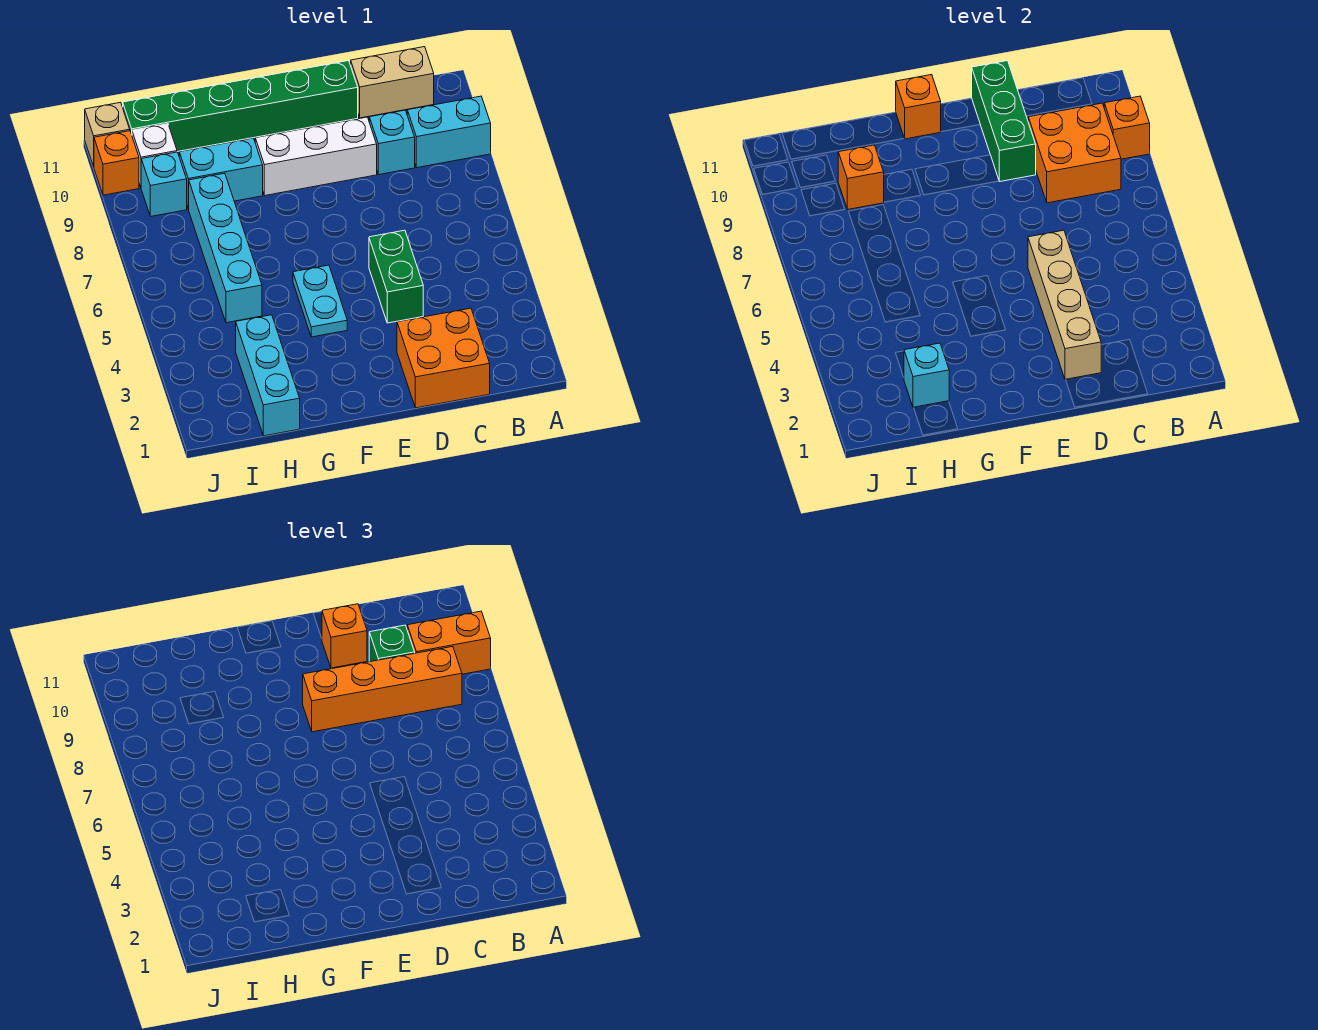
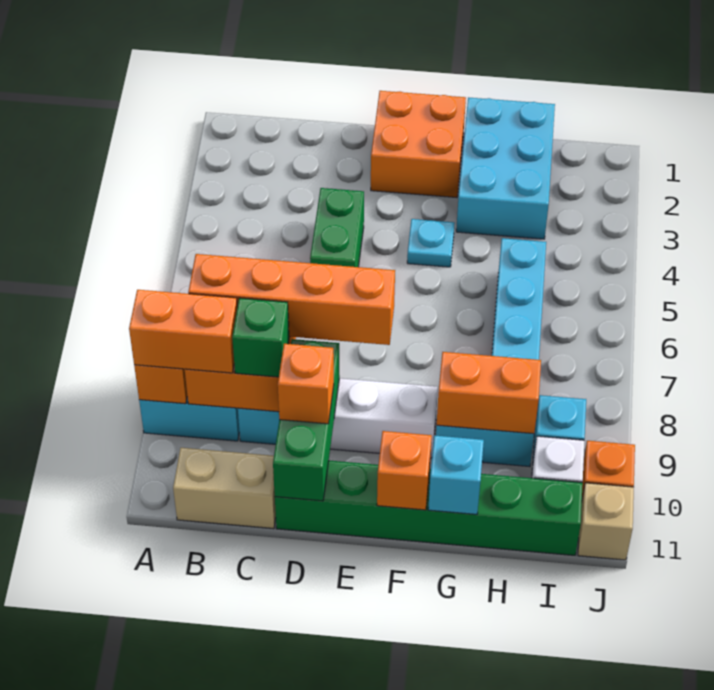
orange 2x2 brick [397,308,490,408] -> orange 2x2 brick moved to [371,91,466,197]
tan 1x4 brick [1028,230,1101,380] -> none
cyan 1x2 plate [293,265,347,337] -> cyan 1x1 plate [407,219,455,267]
cyan 1x3 brick [236,315,300,436] -> cyan 2x3 brick [456,97,555,239]
cyan 1x1 brick [904,343,949,408] -> cyan 1x1 brick moved to [428,435,484,515]
orange 1x1 brick [838,145,884,209] -> orange 1x2 brick [437,352,541,434]

